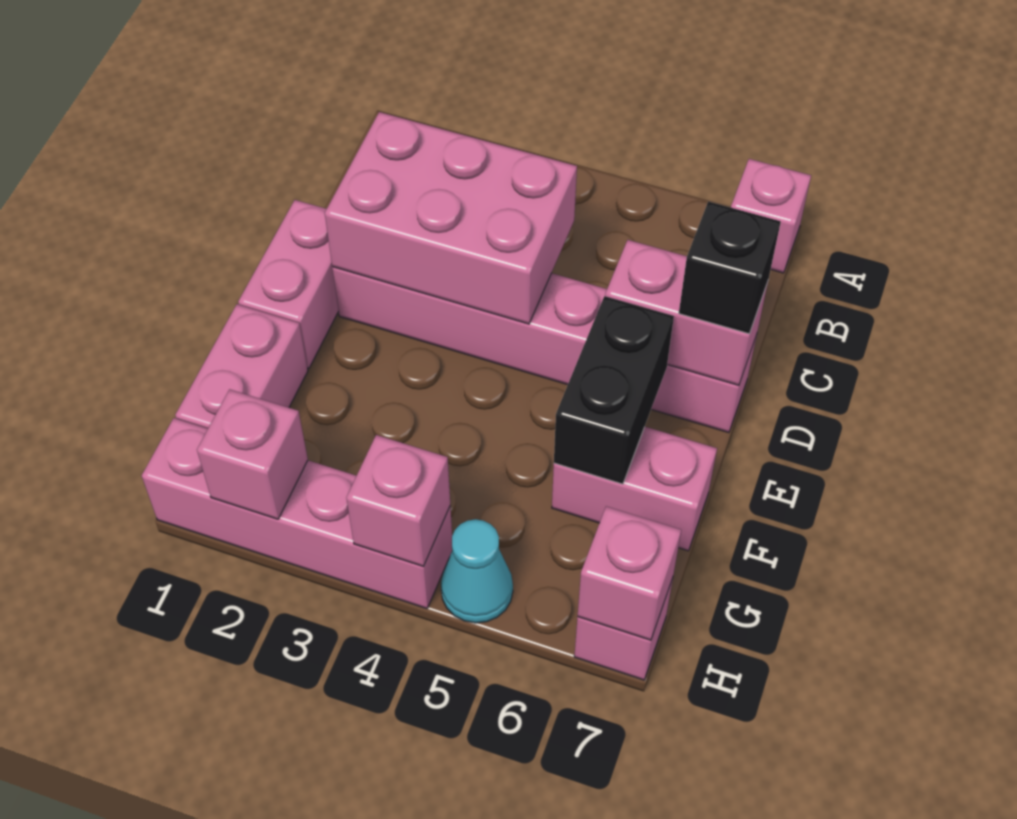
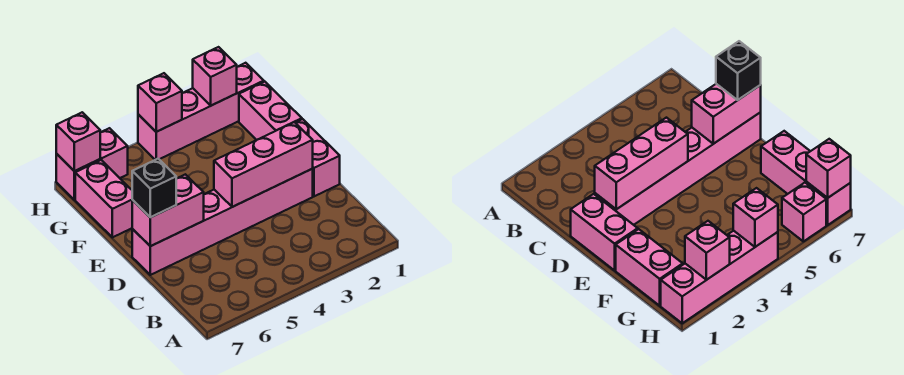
pink 1x1 brick [731,159,811,273] -> pink 1x1 brick moved to [100,128,128,178]
pink 2x3 brick [325,112,577,324] -> pink 1x3 brick [214,122,313,207]
black 1x2 brick [554,296,674,484] -> none
pink 1x2 brick [552,427,717,551] -> pink 1x2 brick turned to [75,160,132,237]
cyan 1x1 cone [441,519,513,623] -> none

